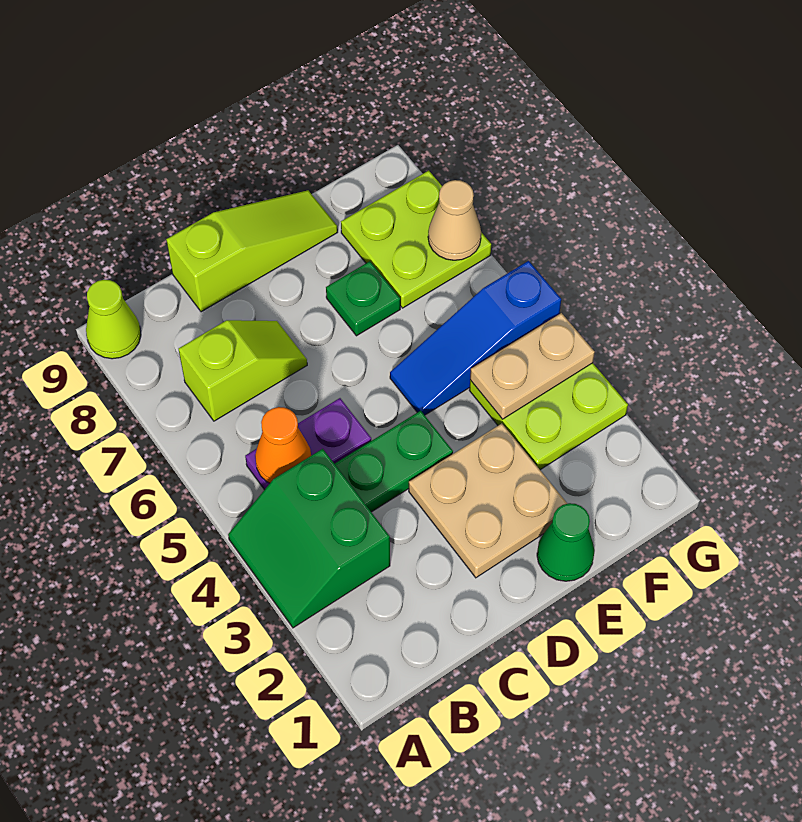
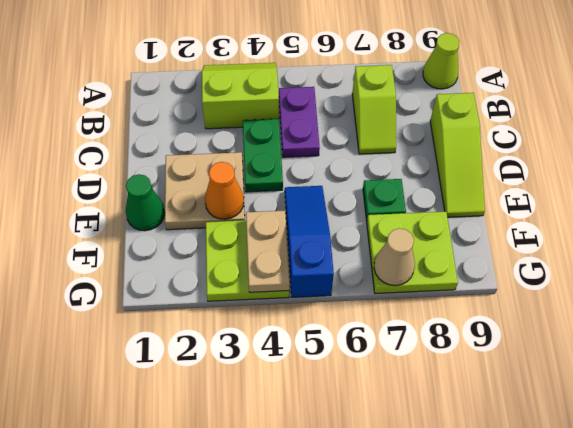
green 2x2 slope [228,449,390,628] -> lime 2x2 slope [202,63,279,129]
orange 1x1 cone [255,407,311,483] -> orange 1x1 cone moved to [205,162,244,219]

